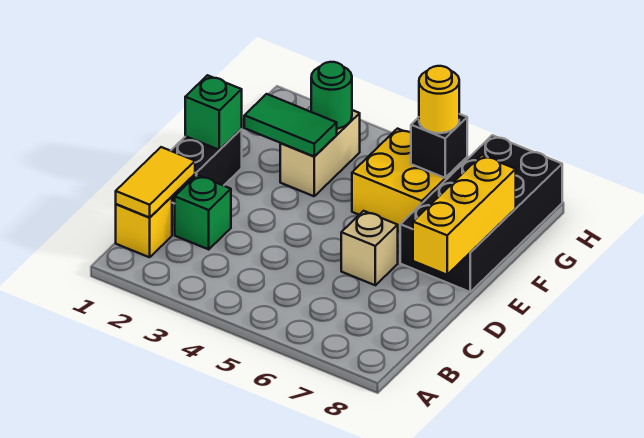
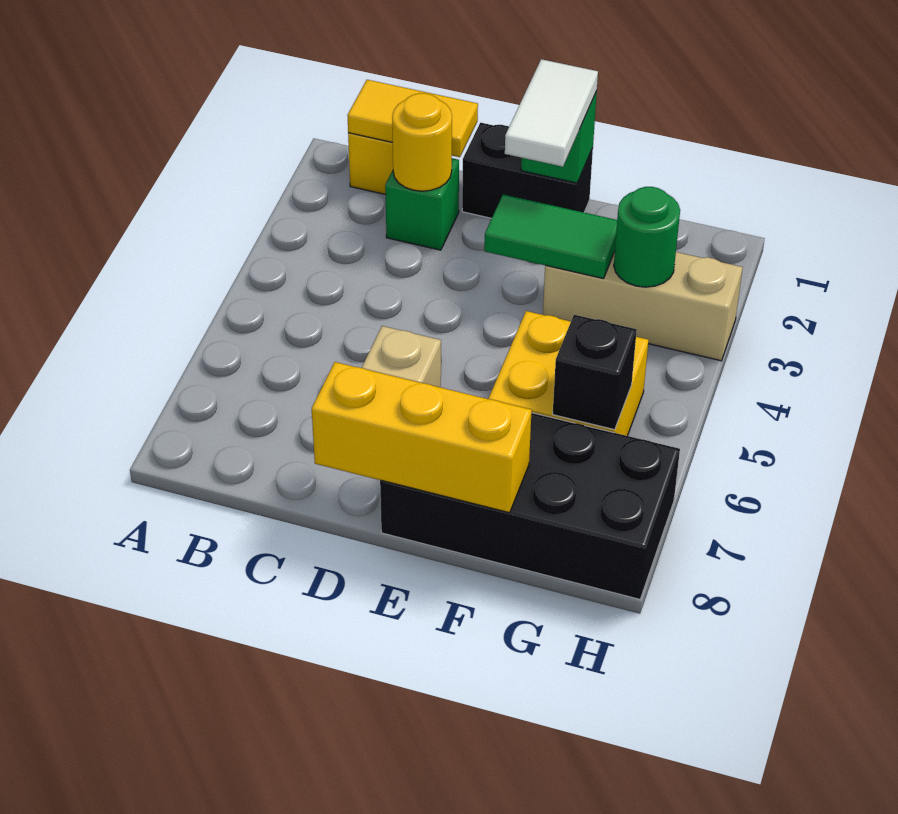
none -> white 1x2 tile [505,59,598,167]
green 1x2 tile [244,94,337,157] -> green 1x2 tile turned to [484,195,617,279]
tan 1x2 brick [280,110,360,196] -> tan 1x3 brick [543,252,743,361]
yellow 1x1 round brick [419,66,459,133] -> yellow 1x1 round brick moved to [392,93,452,191]

